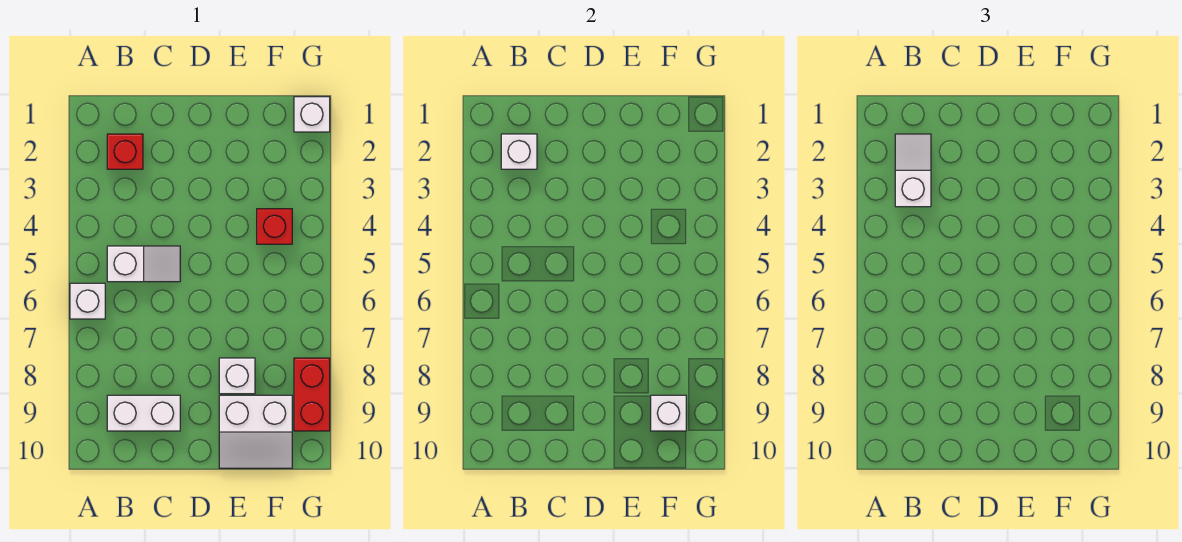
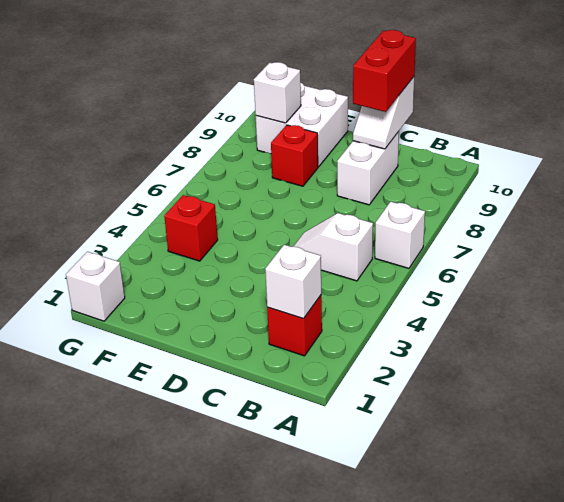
white 1x2 slope [895,134,931,207] -> white 1x2 slope moved to [353,77,414,149]
white 1x2 brick [107,395,180,431] -> white 1x2 brick turned to [337,132,399,205]
white 1x1 brick [219,358,255,394] -> red 1x1 brick [271,125,318,186]
white 2x2 slope [219,395,292,468] -> white 2x2 brick [256,83,348,167]
red 1x2 brick [294,358,330,431] -> red 1x2 brick moved to [353,30,416,112]

